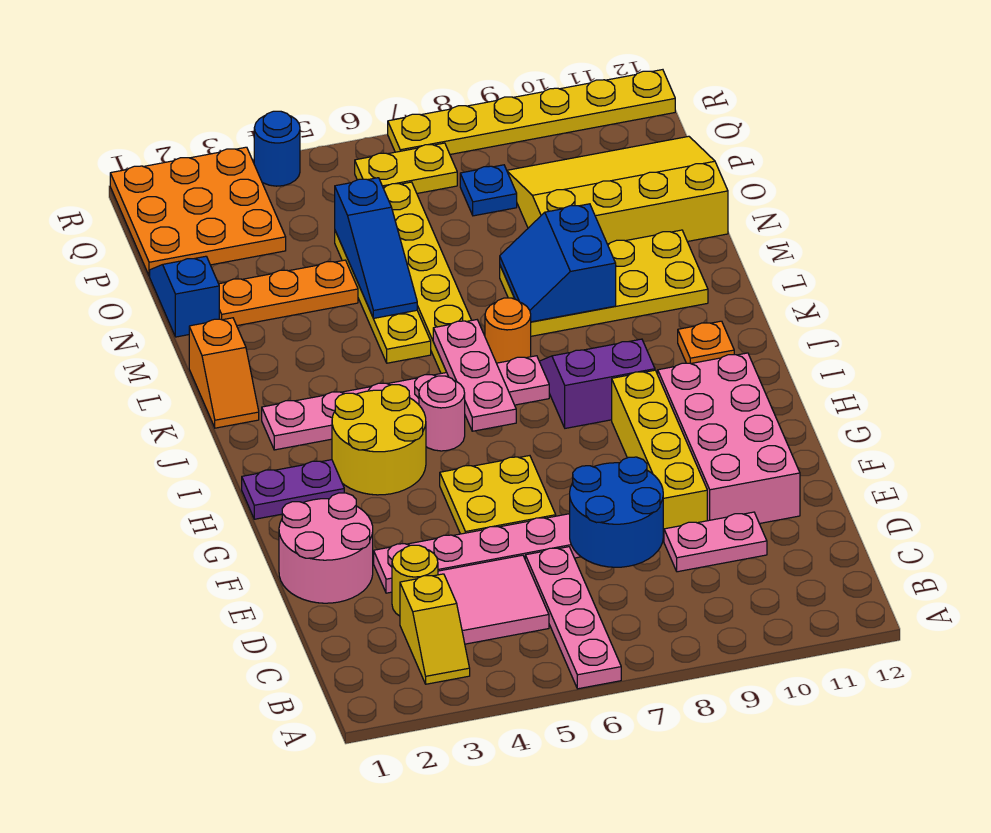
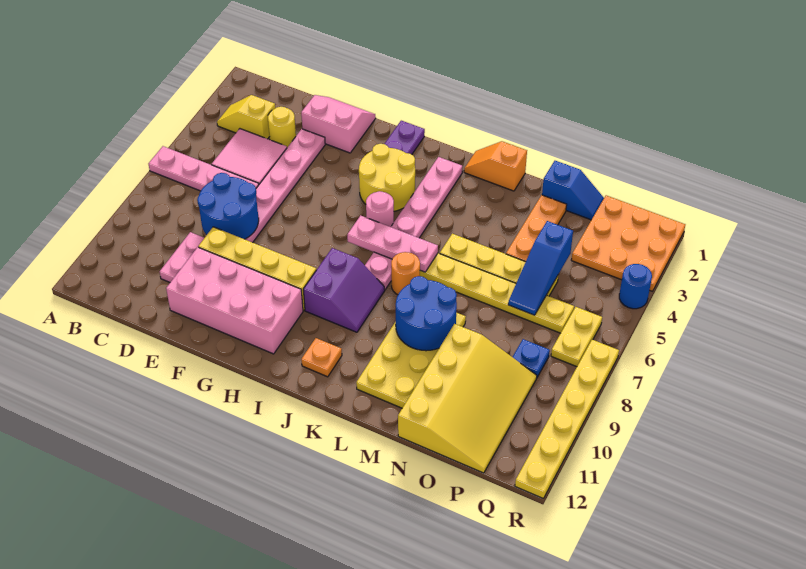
pink 2x2 round brick [279,493,373,603] -> pink 2x2 slope [301,95,376,153]
yellow 2x2 plate [440,456,556,534] -> none
blue 2x2 slope [500,204,616,322] -> blue 2x2 round brick [396,276,457,351]
blue 1x3 slope [335,178,417,318] -> blue 1x3 slope turned to [508,221,573,315]

